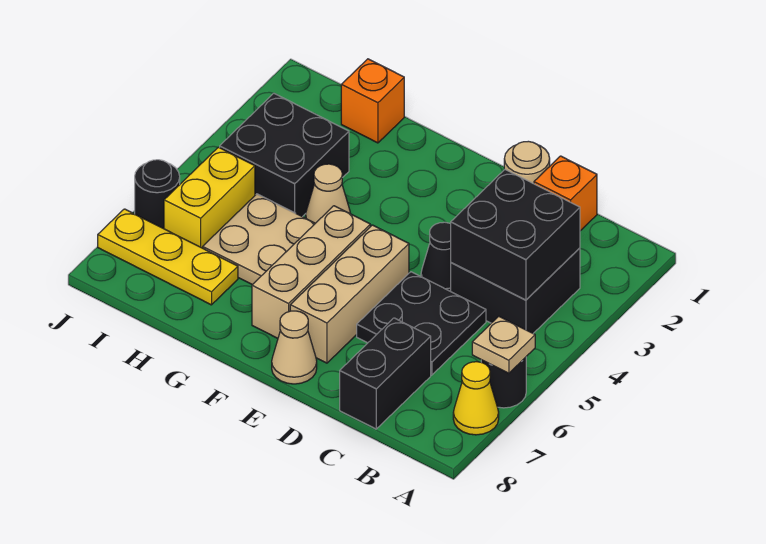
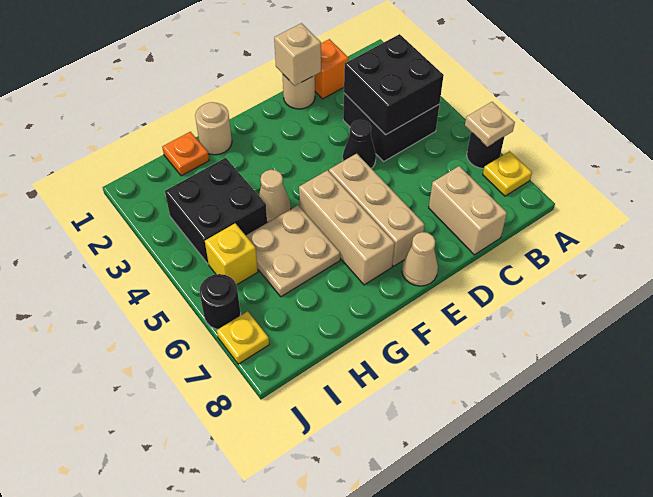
yellow 1x1 cone [453,362,499,435] -> yellow 1x1 plate [483,151,532,196]
black 2x2 plate [357,272,486,375] -> none
black 1x2 brick [340,318,431,429] -> tan 1x2 brick [429,166,507,255]
none -> tan 1x1 brick [274,23,321,86]
none -> tan 1x1 round brick [195,102,232,155]
orange 1x1 brick [341,59,404,143] -> orange 1x1 plate [162,132,209,176]
yellow 1x3 plate [98,209,238,305] -> yellow 1x1 plate [217,311,269,364]
yellow 1x2 brick [164,147,255,248] -> yellow 1x1 brick [205,223,258,285]

